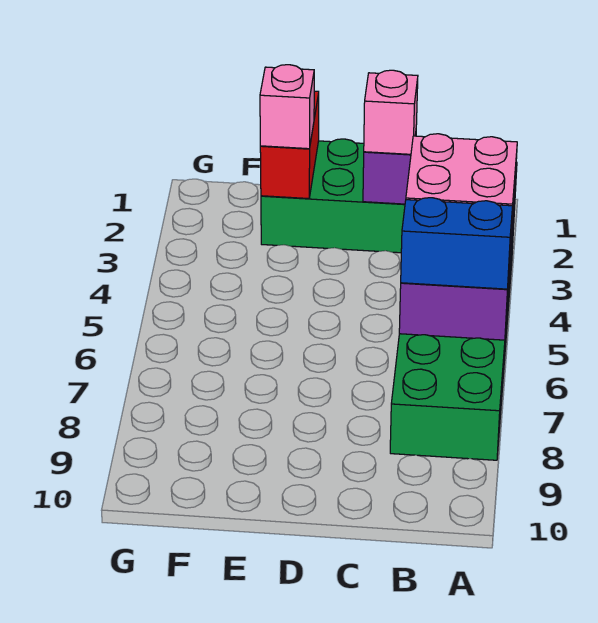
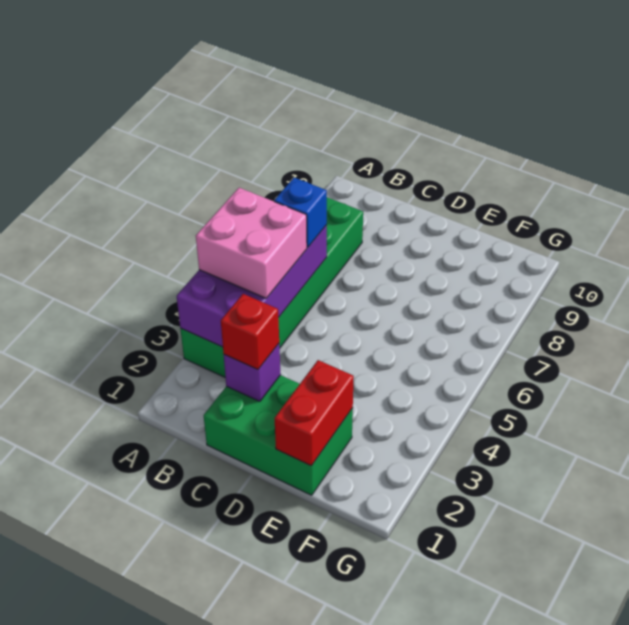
blue 1x2 brick [401,198,513,289] -> blue 1x1 brick [274,178,327,247]
pink 1x1 brick [364,70,418,154] -> red 1x1 brick [221,294,279,370]
pink 1x1 brick [260,65,314,149] -> none

